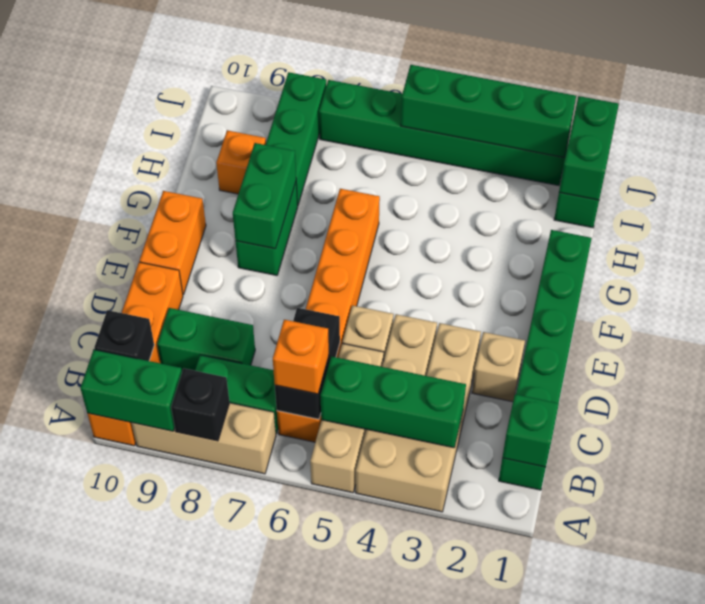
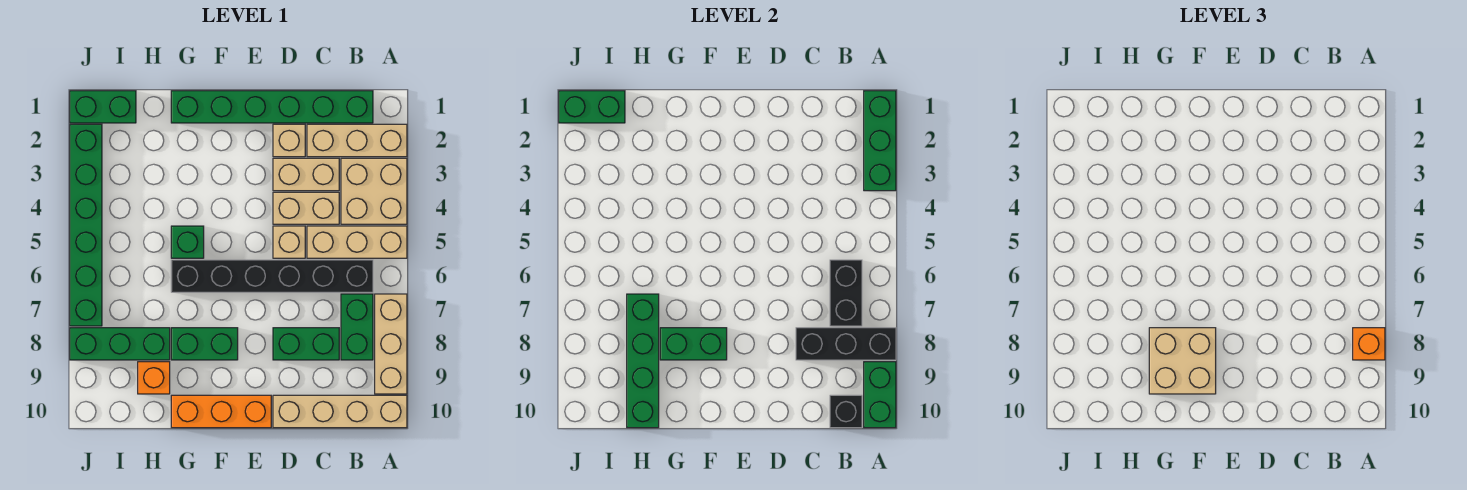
none -> tan 1x3 brick [307,124,407,157]
black 1x1 brick [171,368,230,441] -> black 1x3 brick [796,328,896,360]
orange 1x4 brick [87,262,183,446] -> tan 1x4 brick [273,395,407,428]
green 1x1 brick [502,394,559,467] -> green 1x1 brick moved to [171,226,204,258]
green 1x3 brick [321,356,466,448] -> green 1x3 brick moved to [864,91,896,191]
orange 1x6 brick [277,189,380,442] -> black 1x6 brick [171,260,373,292]
black 1x2 brick [275,308,340,419] -> black 1x2 brick turned to [830,260,862,326]
orange 1x1 brick [273,320,329,394] -> orange 1x1 brick moved to [1353,328,1385,360]
green 1x2 brick [157,308,255,371] -> green 1x2 brick turned to [273,328,339,360]
orange 1x2 brick [139,191,206,295] -> orange 1x3 brick [171,395,271,428]
none -> tan 2x2 brick [1149,328,1216,394]
green 1x4 brick [401,65,576,157] -> green 1x4 brick moved to [627,294,659,428]

